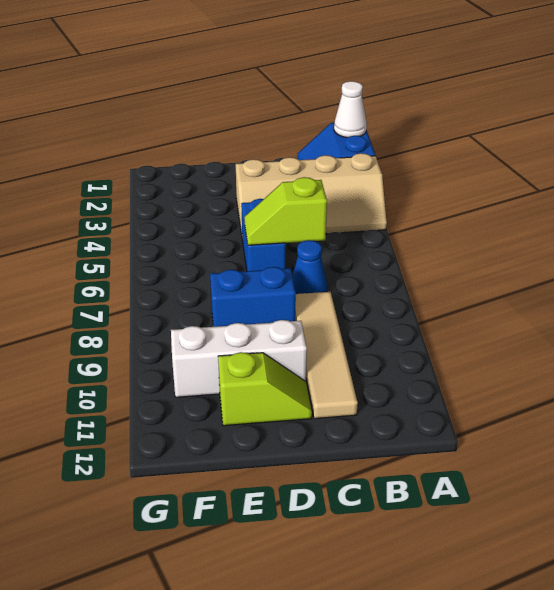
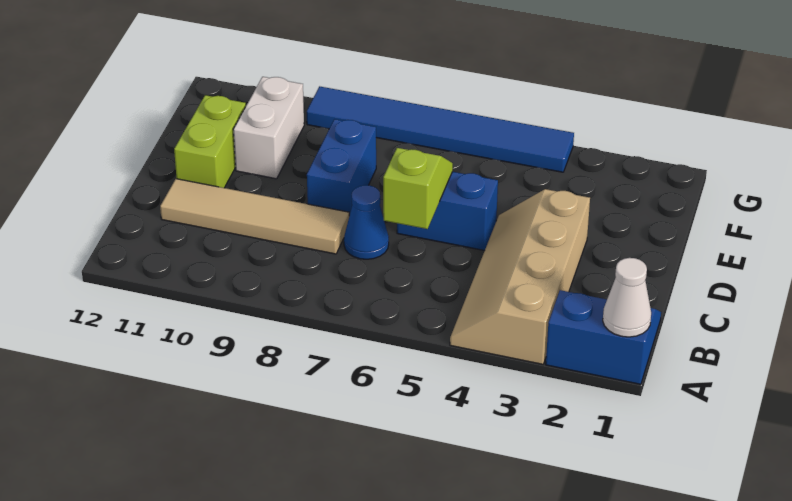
white 1x3 brick [171,320,307,397] -> white 1x2 brick [233,77,304,179]
lime 1x2 slope [218,352,312,426] -> lime 1x2 brick [174,95,246,188]
none -> blue 1x6 tile [307,86,574,172]

